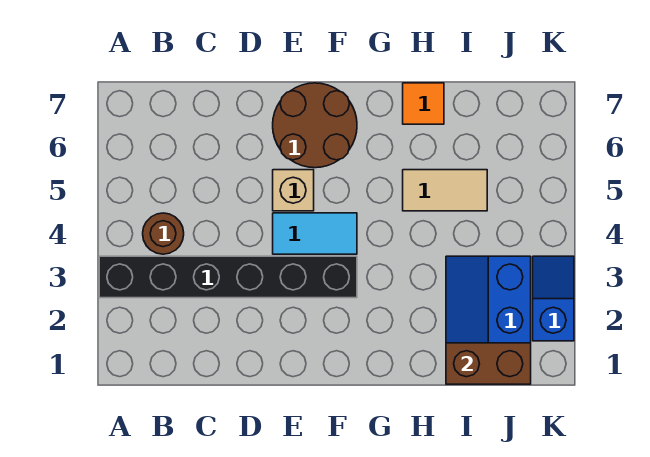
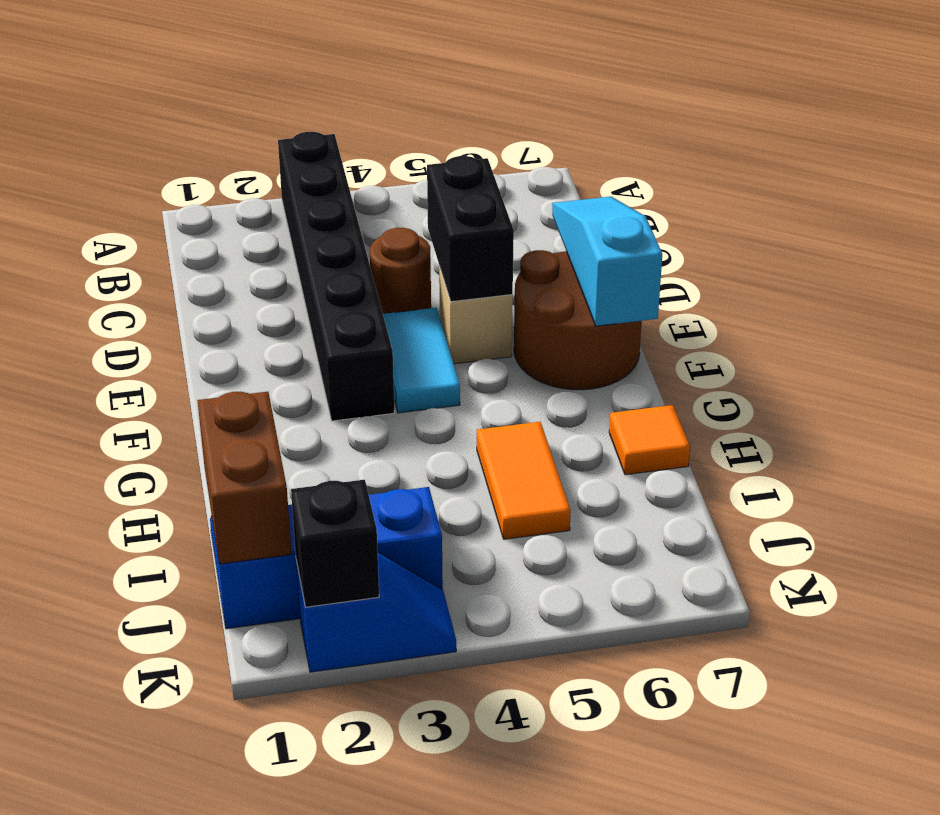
brown 1x1 round brick [143,213,184,254] -> brown 1x1 round brick moved to [370,228,431,314]
none -> black 1x2 brick [427,156,514,302]
none -> cyan 1x3 slope [552,196,662,326]
tan 1x2 tile [403,170,487,211] -> orange 1x2 tile [477,422,571,539]
none -> black 1x1 brick [291,480,379,607]

